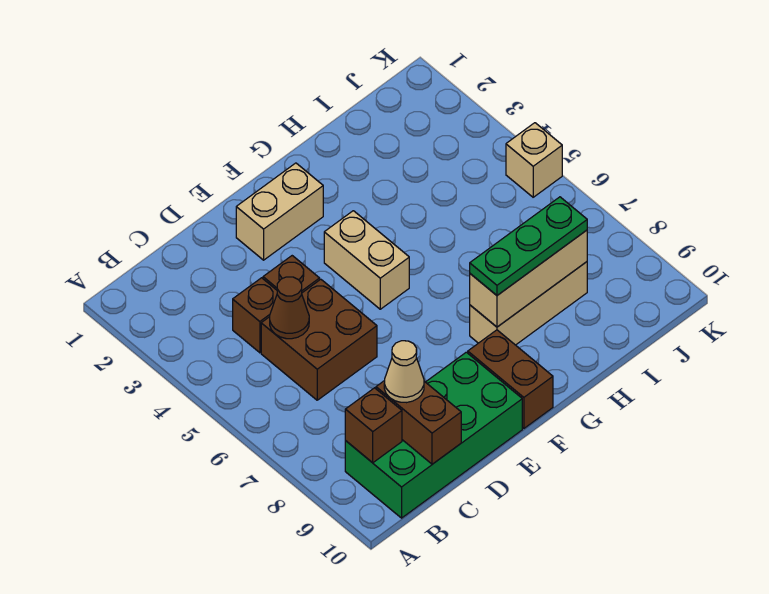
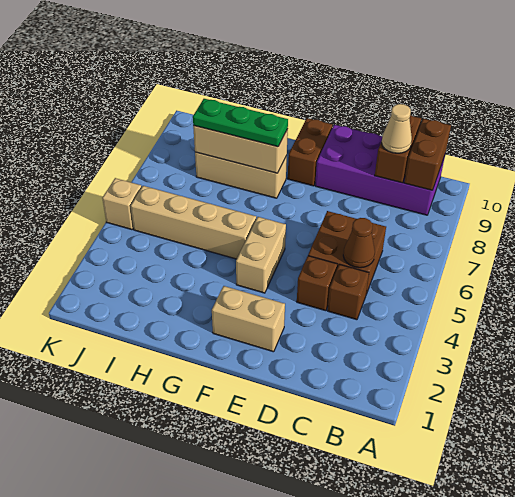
green 2x4 brick [345,352,522,518] -> purple 2x4 brick [315,125,445,215]
brown 1x1 brick [345,388,402,463] -> brown 1x2 brick [404,119,451,190]
none -> tan 1x4 brick [131,186,256,259]

